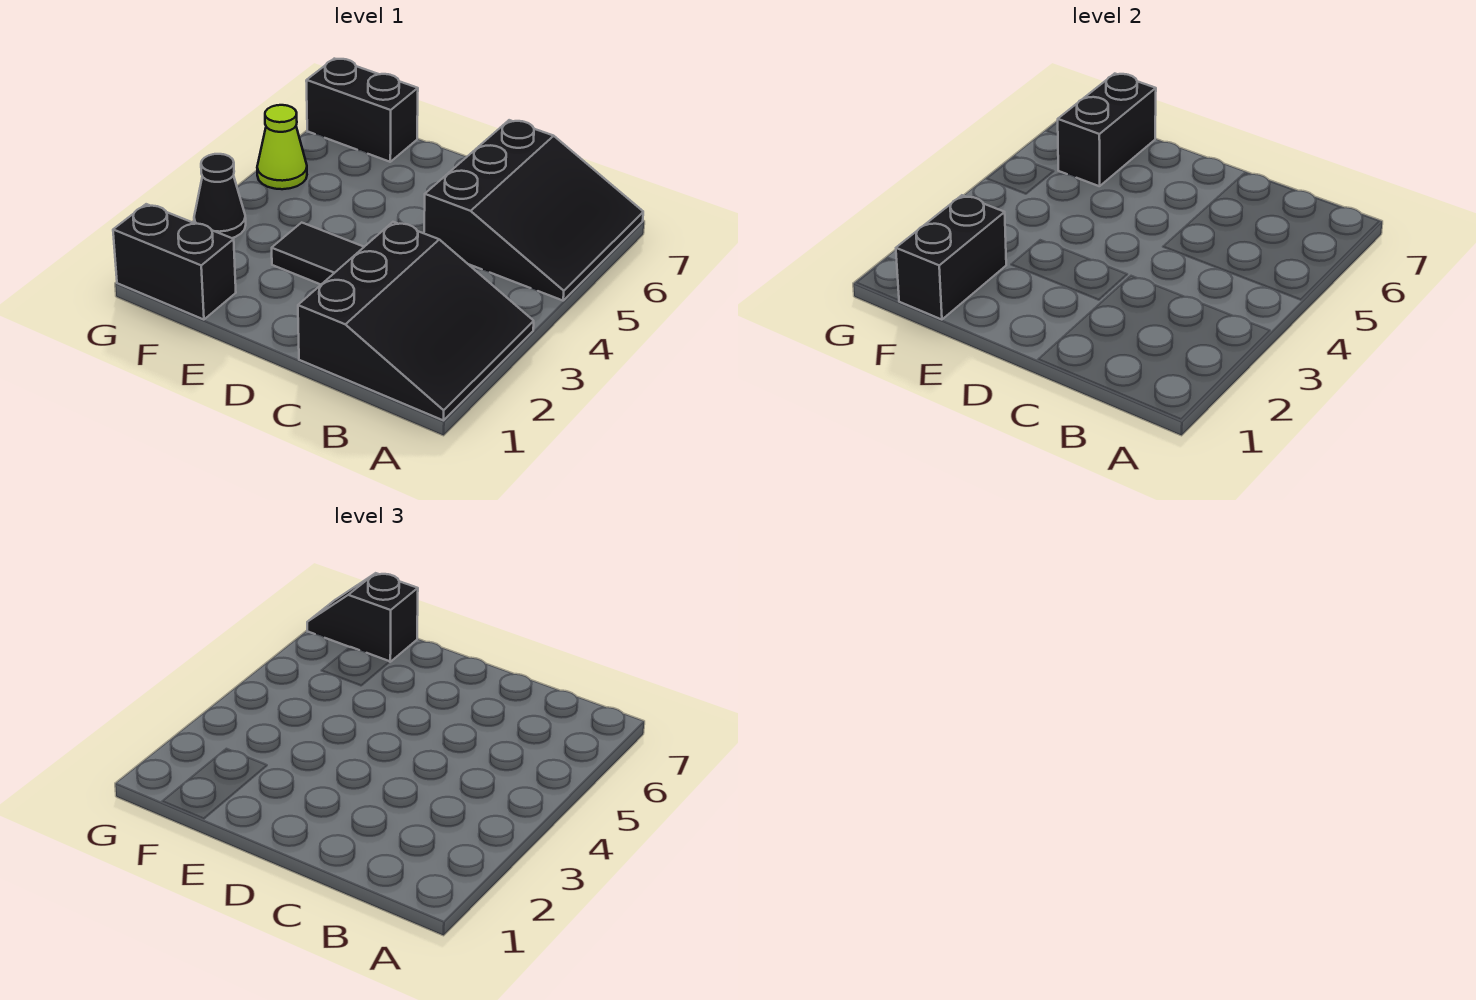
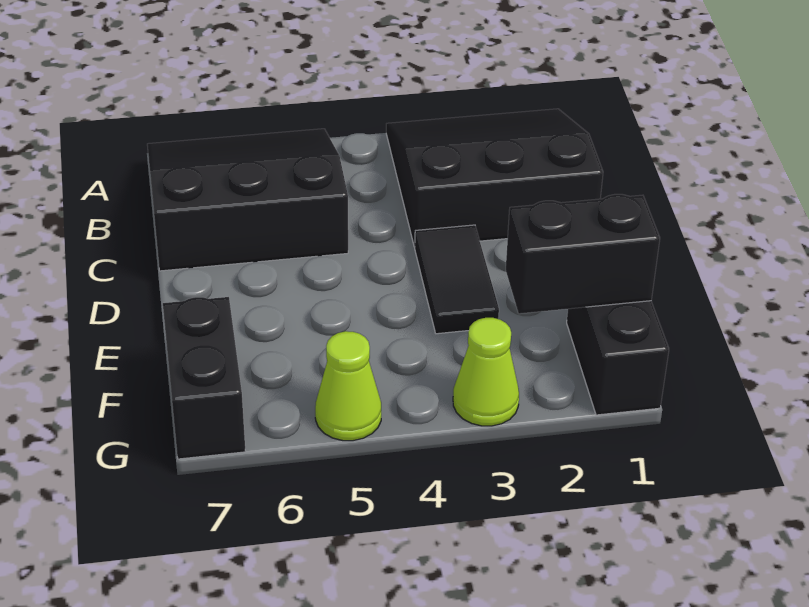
black 1x2 brick [1058,74,1156,186] -> none
black 1x2 slope [307,573,418,662] -> none
black 1x1 cone [194,154,246,238] -> lime 1x1 cone [453,318,519,426]

